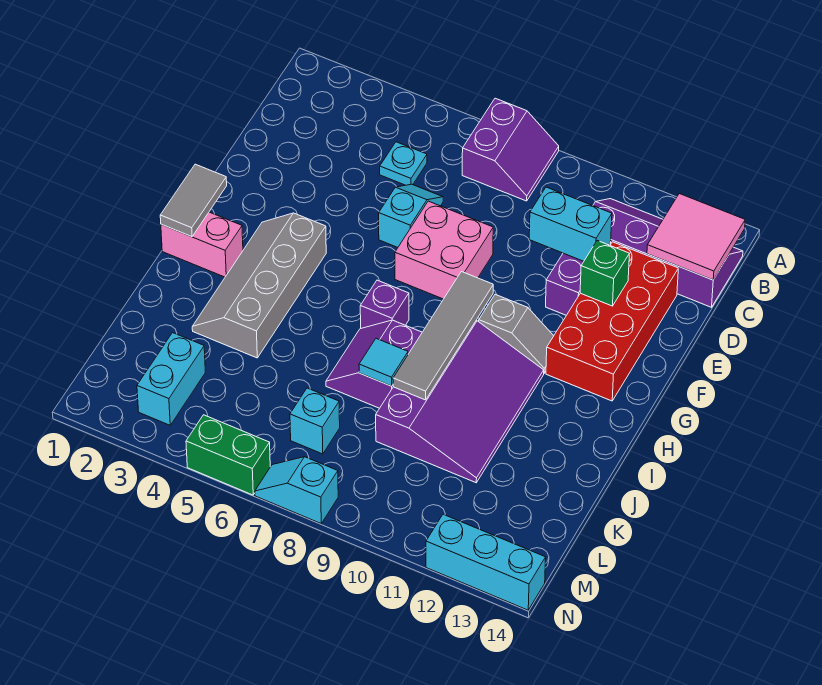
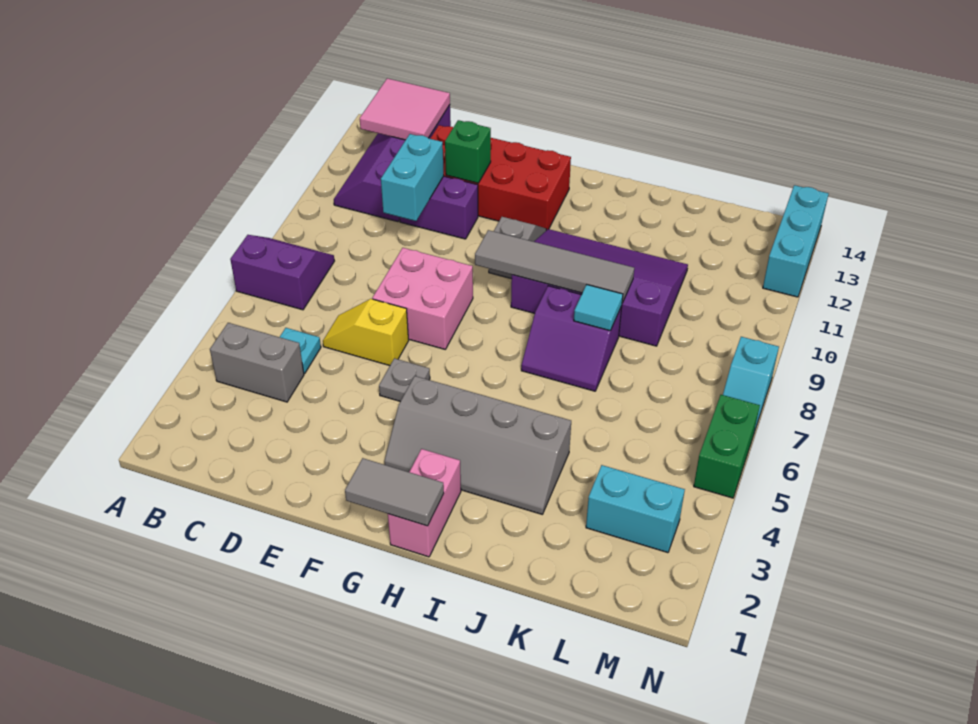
none -> grey 1x2 brick [210,323,304,402]
cyan 1x2 slope [379,184,443,247] -> yellow 1x2 slope [323,299,409,366]
none -> grey 1x1 plate [379,358,430,401]
purple 1x1 brick [360,280,409,328] -> none
cyan 1x1 brick [290,388,340,454] -> none

